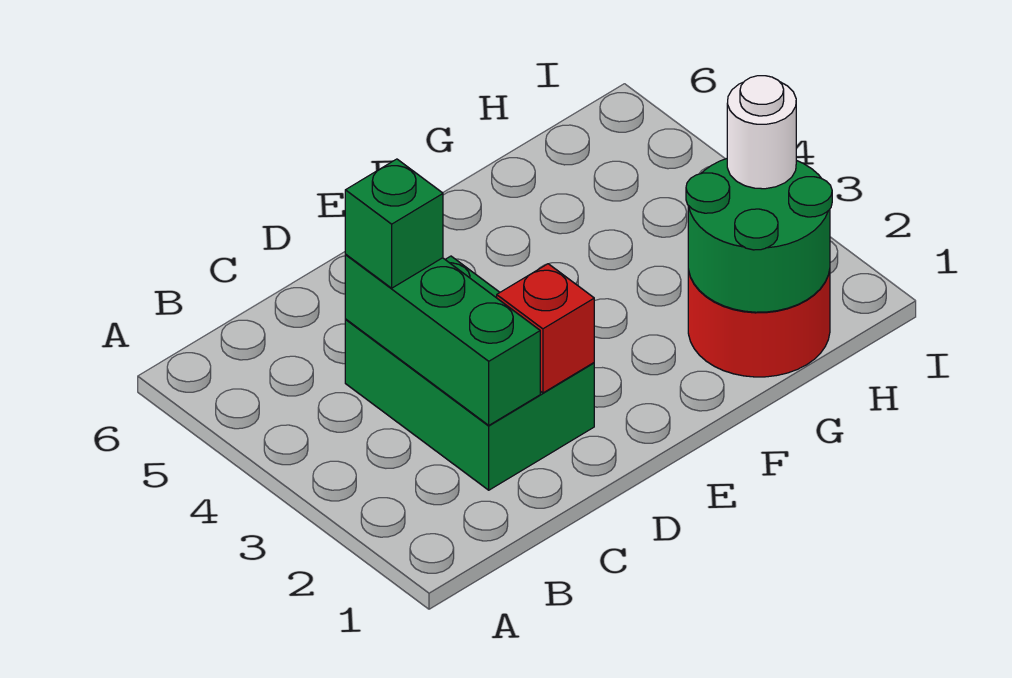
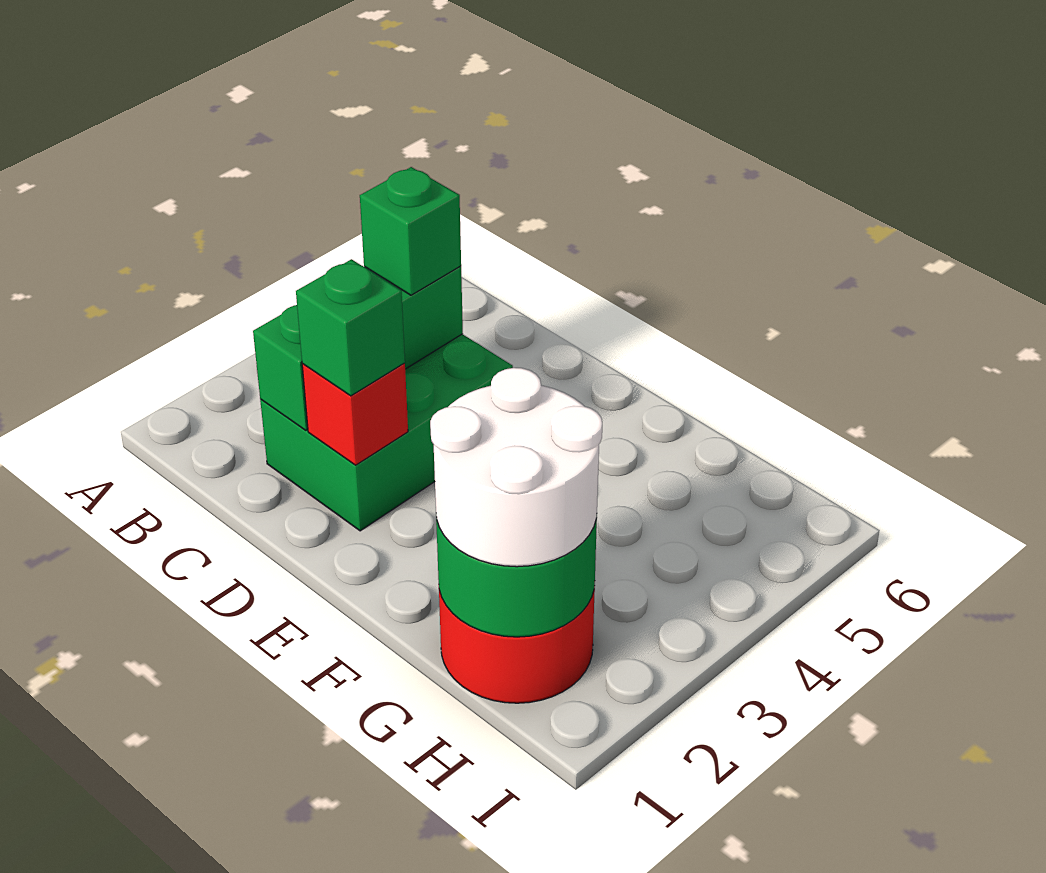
none -> green 1x1 brick [296,259,405,396]
white 1x1 round brick [727,76,796,189] -> white 2x2 round brick [430,368,602,567]

